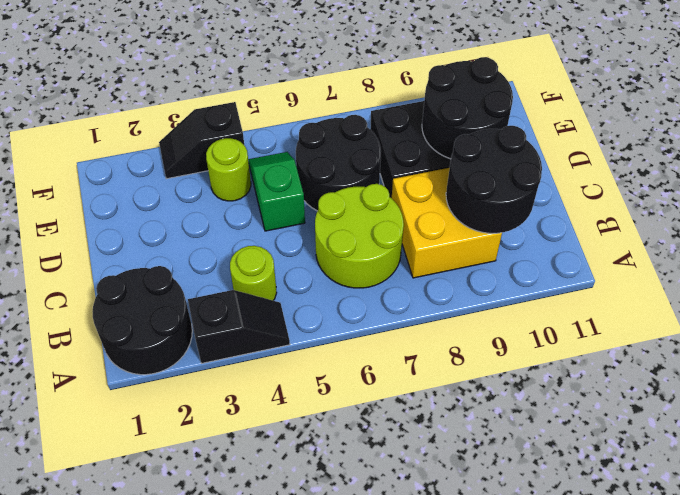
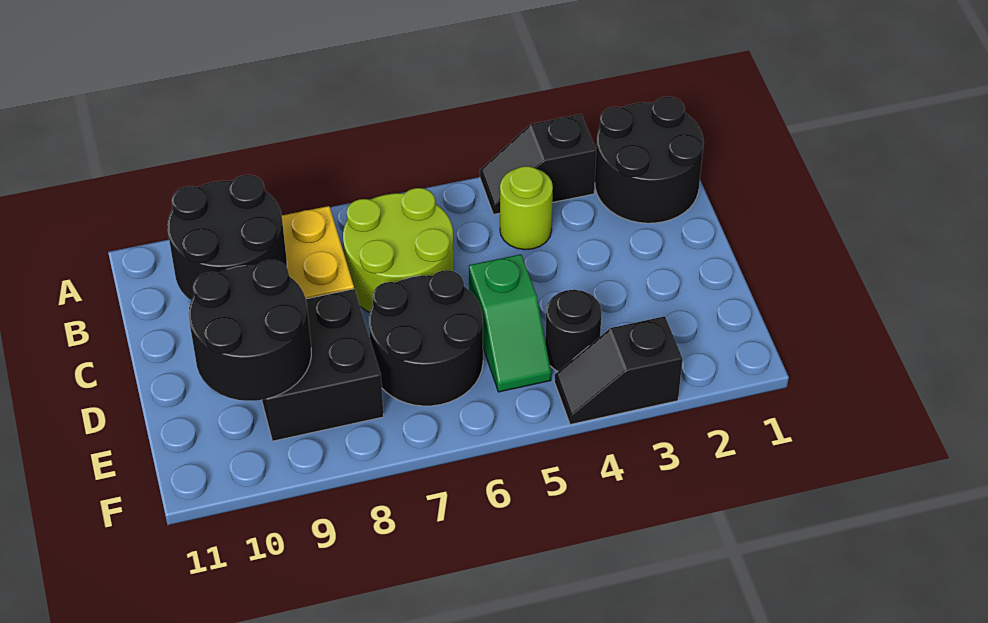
lime 1x1 round brick [206,138,251,201] -> black 1x1 round brick [545,290,602,371]
black 1x2 slope [159,102,244,179] -> black 1x2 slope turned to [554,316,683,425]

